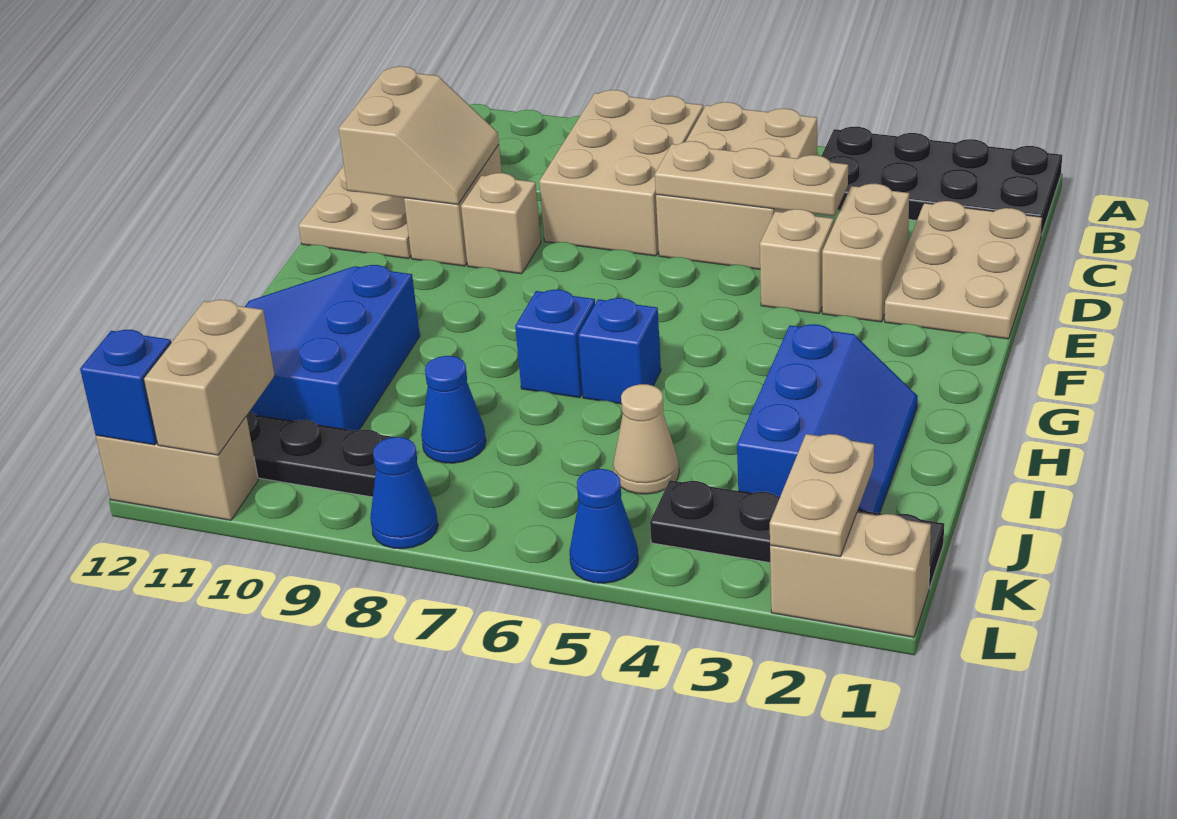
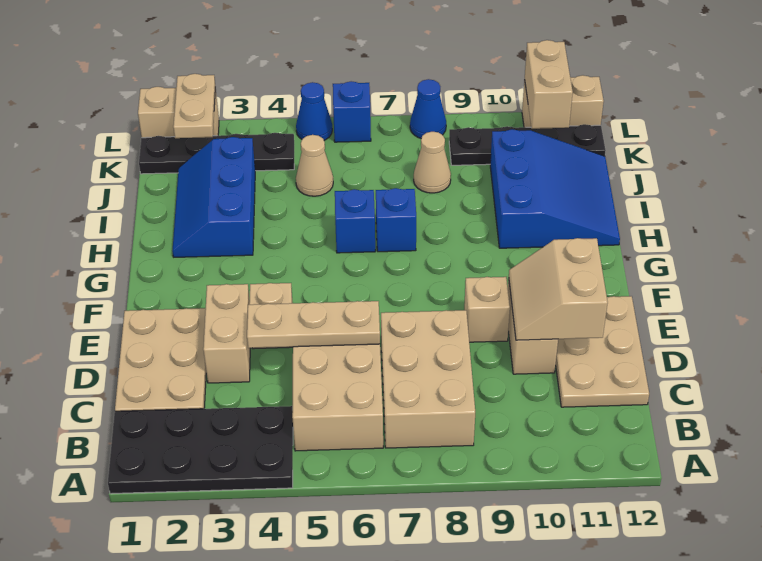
blue 1x1 cone [421,356,486,463] -> tan 1x1 cone [414,132,451,193]
blue 1x1 brick [80,330,171,445] -> blue 1x1 brick moved to [333,81,371,142]

